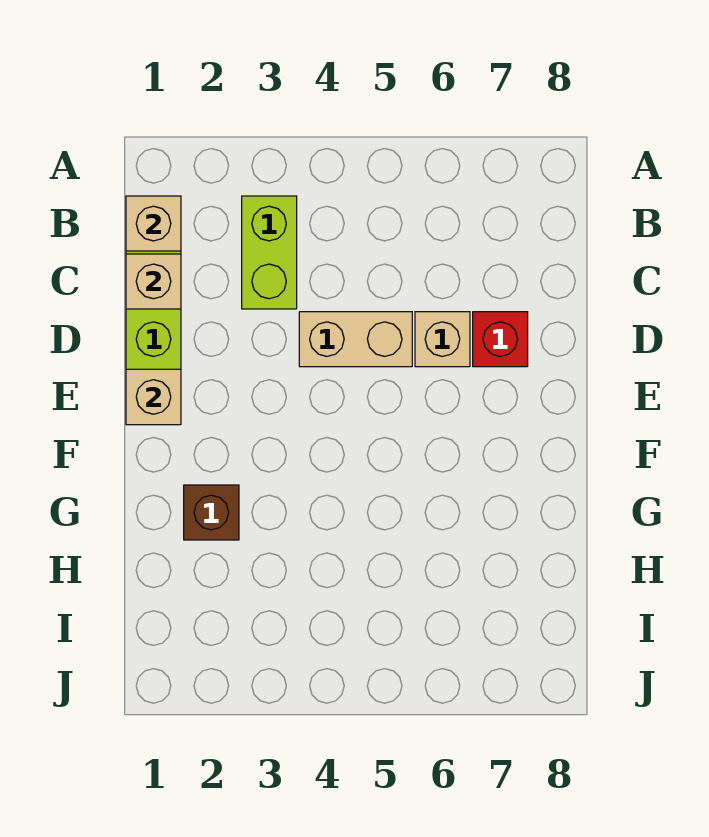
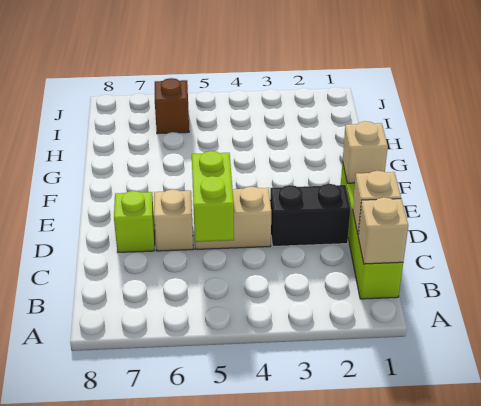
lime 1x2 brick [242,196,297,309] -> lime 1x2 brick moved to [192,151,234,242]
none -> black 1x2 brick [270,184,350,246]
red 1x1 brick [473,312,528,367] -> lime 1x1 brick [114,191,155,252]
brown 1x1 brick [184,485,239,540] -> brown 1x1 brick moved to [155,78,189,134]

